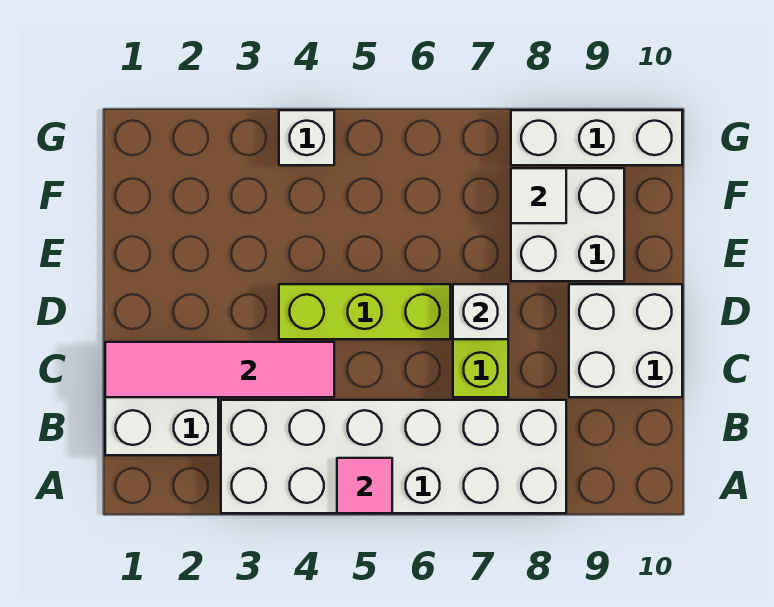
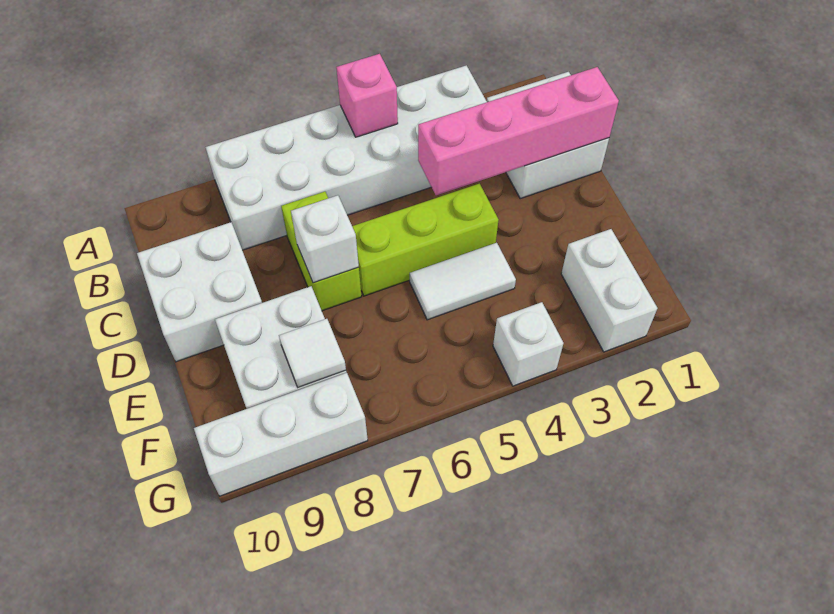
pink 1x1 tile [337,458,392,513] -> pink 1x1 brick [336,54,398,137]
pink 1x4 tile [105,342,334,397] -> pink 1x4 brick [418,67,619,195]
none -> white 1x2 tile [410,243,516,320]
none -> white 1x2 brick [561,229,658,352]

